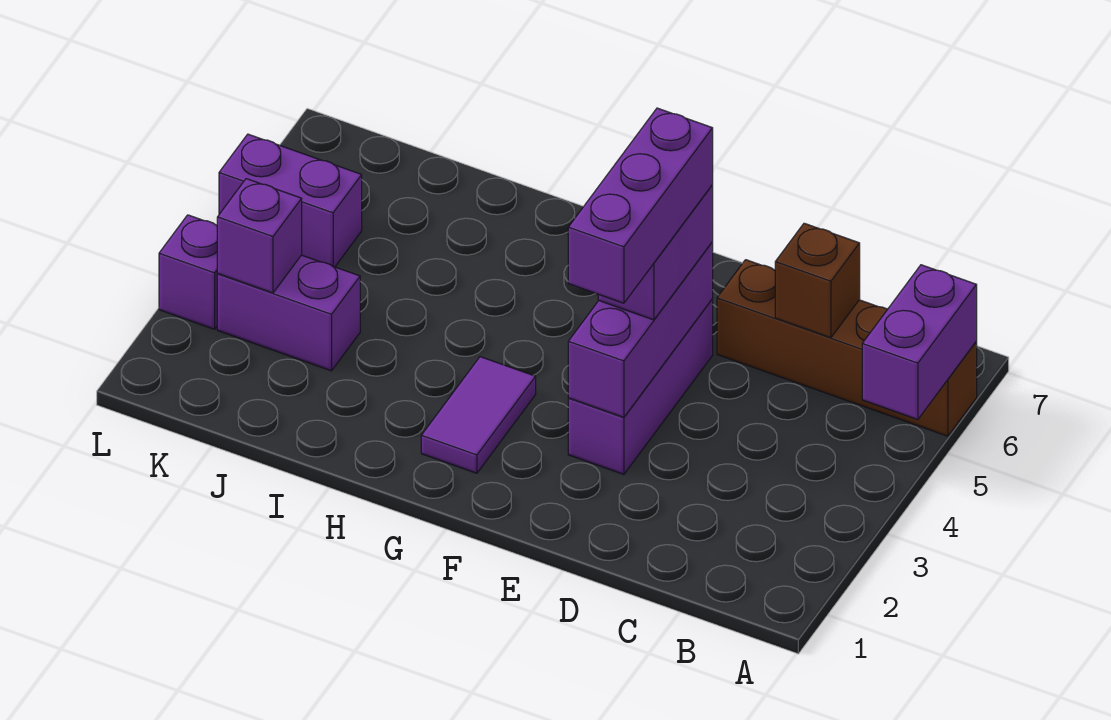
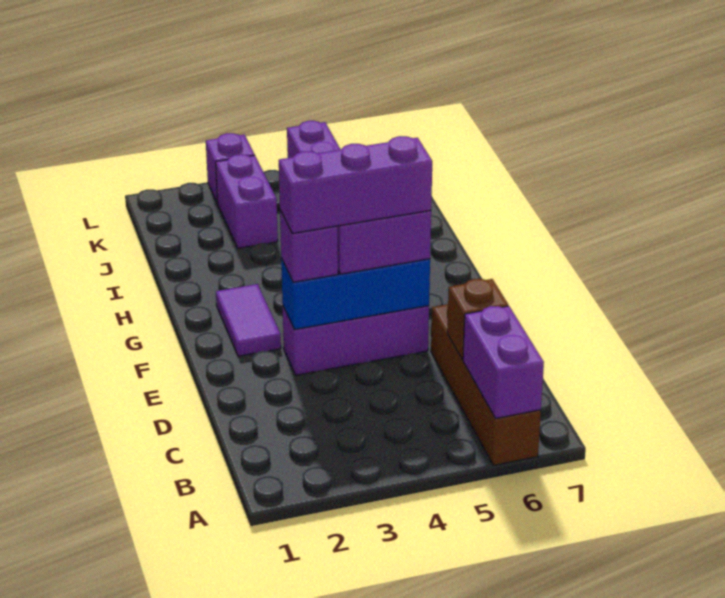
purple 1x2 brick [862,265,977,420] -> purple 1x2 brick turned to [463,306,544,418]
purple 1x3 brick [568,242,713,417] -> blue 1x3 brick [281,258,430,330]
purple 1x2 tile [421,357,536,473] -> purple 1x2 tile turned to [216,284,281,356]
purple 1x1 brick [217,179,302,293] -> purple 1x1 brick moved to [280,210,338,282]

